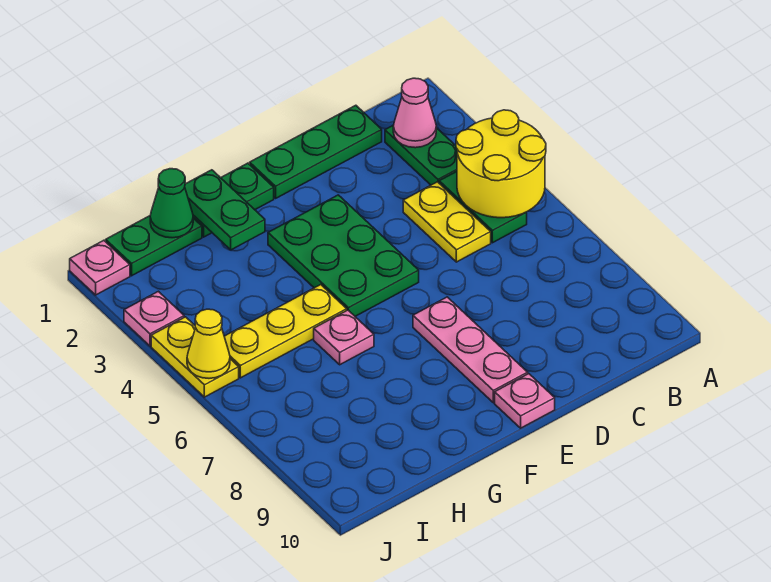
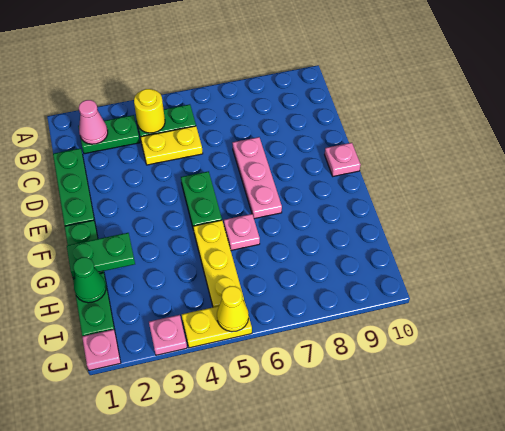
yellow 2x2 round brick [456,110,546,218] -> yellow 1x1 round brick [134,89,165,133]
green 2x3 plate [268,195,419,316] -> green 1x2 plate [181,171,222,230]
pink 1x3 plate [413,297,528,403] -> pink 1x3 plate turned to [232,137,282,219]

